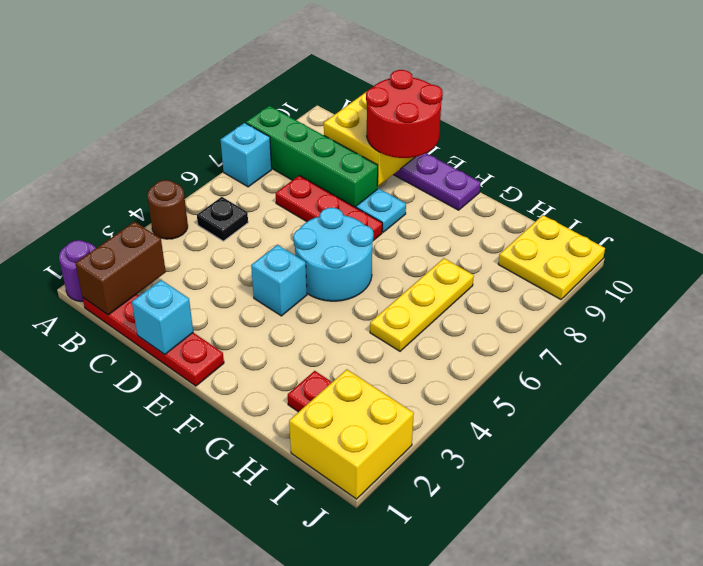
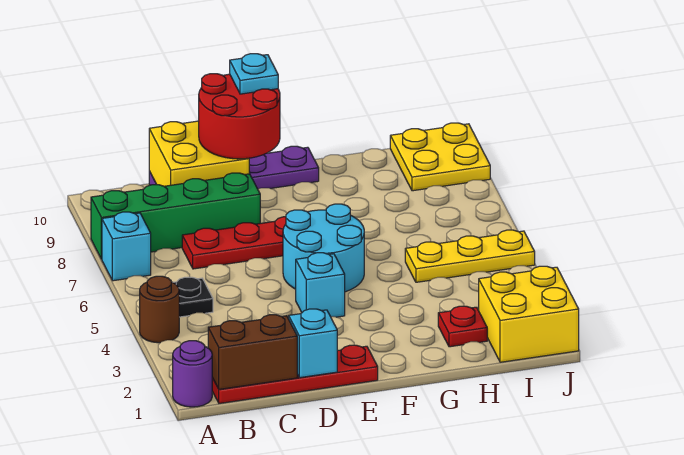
brown 1x2 brick [75,222,166,315] -> brown 1x2 brick turned to [208,315,297,389]
cyan 1x1 plate [356,188,406,232] -> cyan 1x1 plate moved to [230,54,278,94]
yellow 1x3 plate [370,258,474,351] -> yellow 1x3 plate turned to [405,230,535,282]

